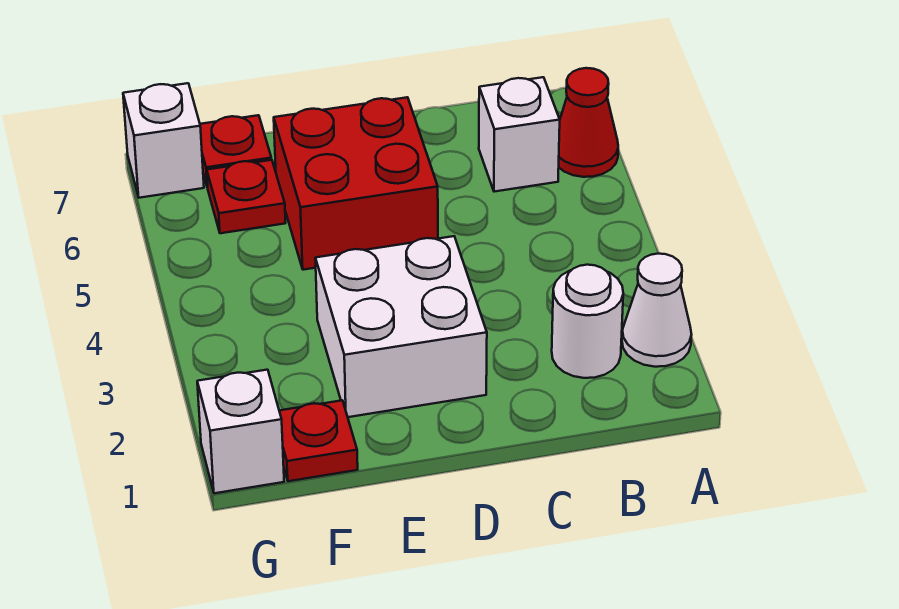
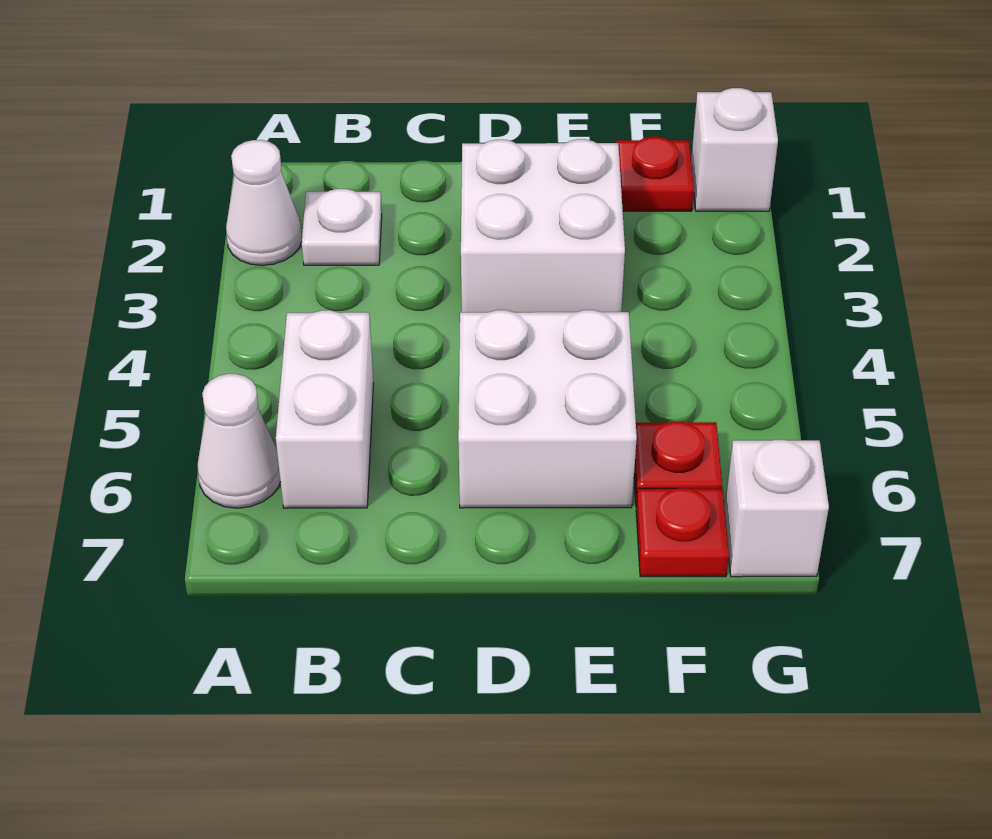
red 1x1 cone [559,68,618,177] -> white 1x1 cone [197,374,280,508]
white 1x1 round brick [552,265,623,378] -> white 1x1 plate [302,189,382,265]
white 1x1 brick [479,77,560,192] -> white 1x2 brick [276,310,373,508]
red 2x2 brick [274,97,438,270] -> white 2x2 brick [458,310,637,508]

